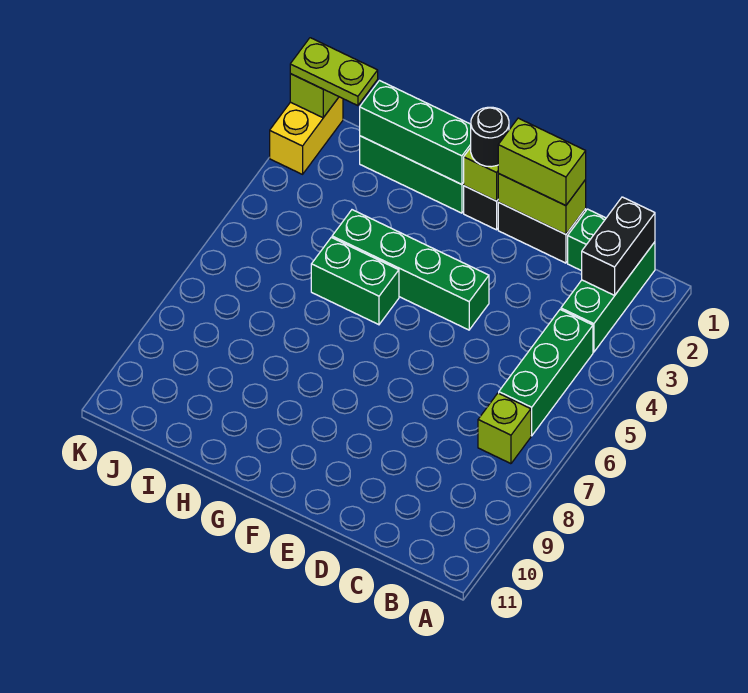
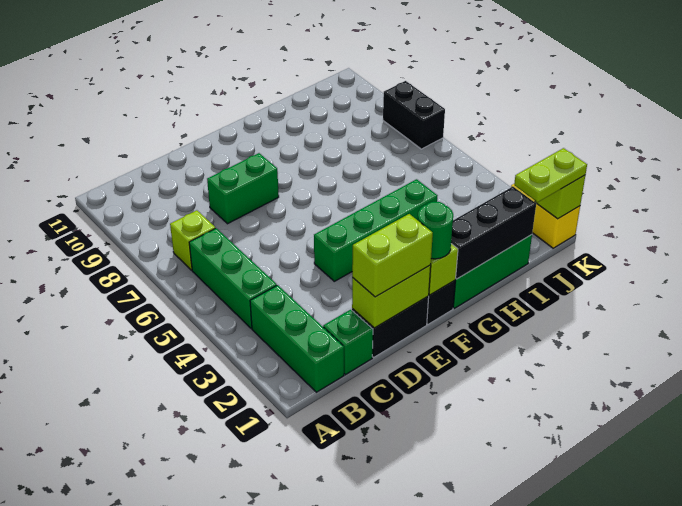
black 1x2 brick [582,197,655,295] -> black 1x2 brick moved to [383,81,445,149]
black 1x1 round brick [471,107,509,167] -> green 1x1 round brick [418,202,453,259]
green 1x3 brick [360,81,471,184] -> black 1x3 brick [451,187,536,279]
green 1x2 brick [311,237,399,325] -> green 1x2 brick moved to [207,153,279,224]

